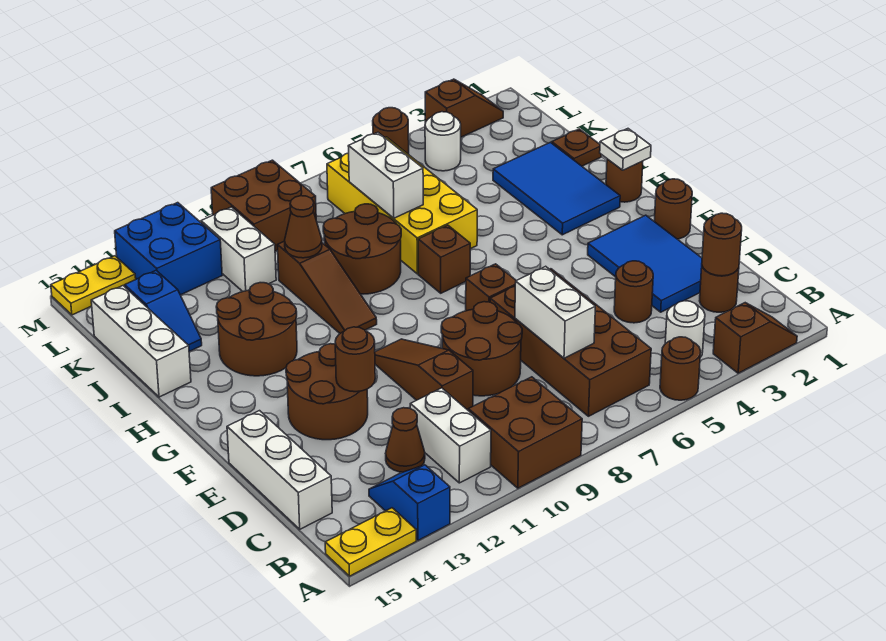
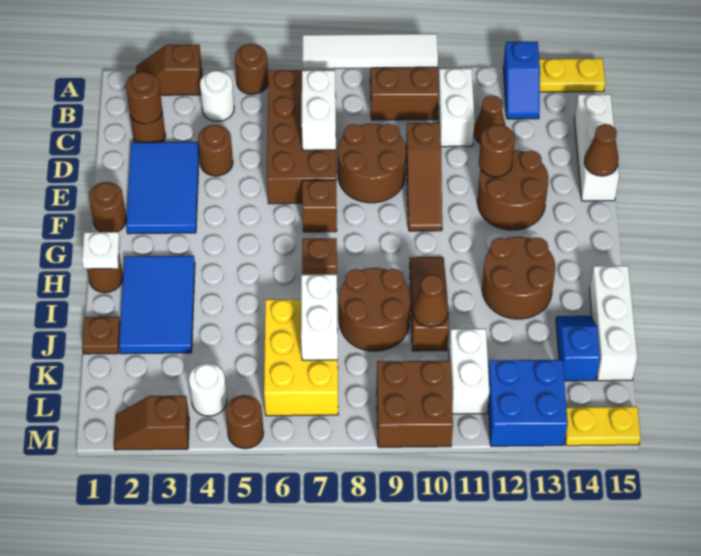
none -> white 1x4 tile [303,34,438,68]
none -> brown 1x1 cone [584,124,619,176]
yellow 2x4 brick [327,137,477,274] -> yellow 2x3 brick [264,299,338,416]

